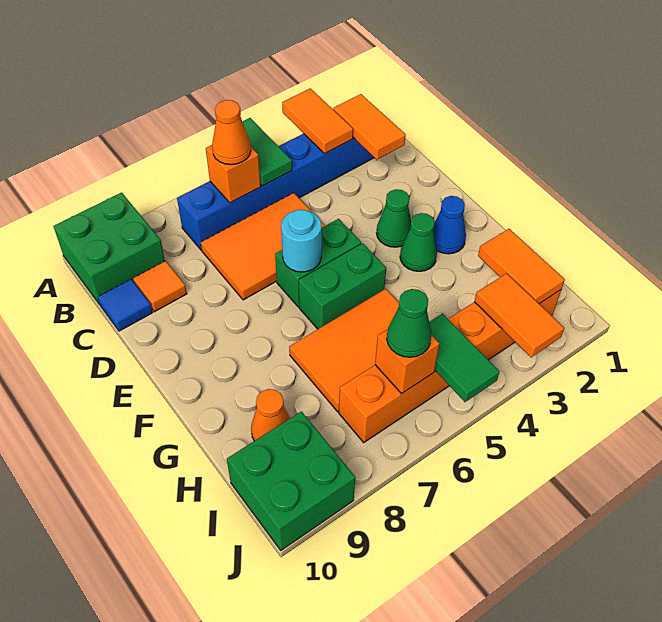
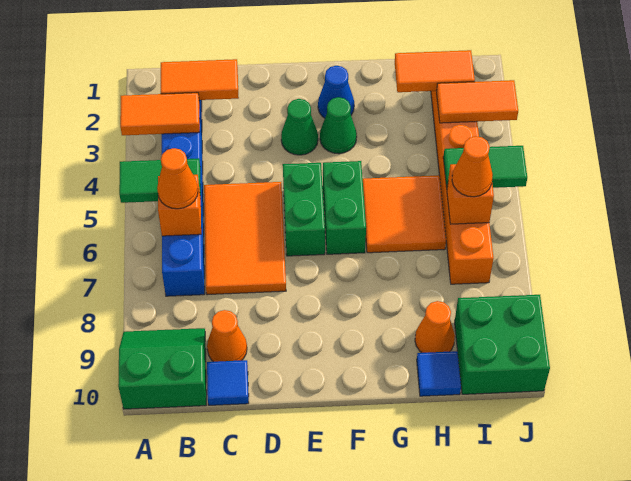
green 2x2 brick [53,192,165,305] -> green 2x2 slope [118,328,206,409]
orange 1x1 tile [133,261,187,312] -> orange 1x1 cone [207,310,247,362]
cyan 1x1 round brick [281,210,322,272] -> none
orange 2x3 tile [289,289,399,412] -> orange 2x2 tile [363,175,446,253]
none -> blue 1x1 tile [417,351,461,396]
green 1x1 cone [387,289,431,357] -> orange 1x1 cone [452,136,493,197]

